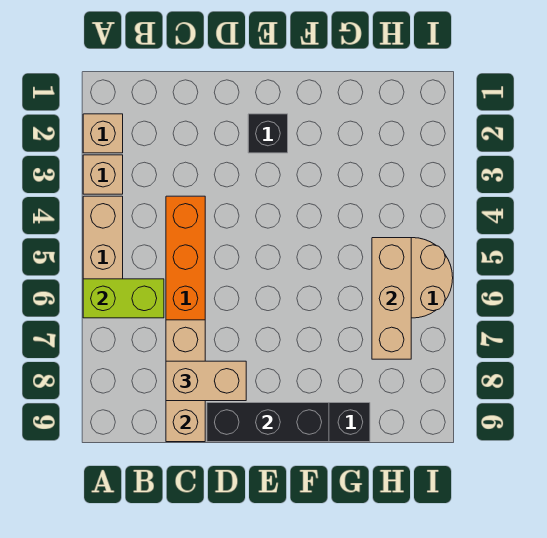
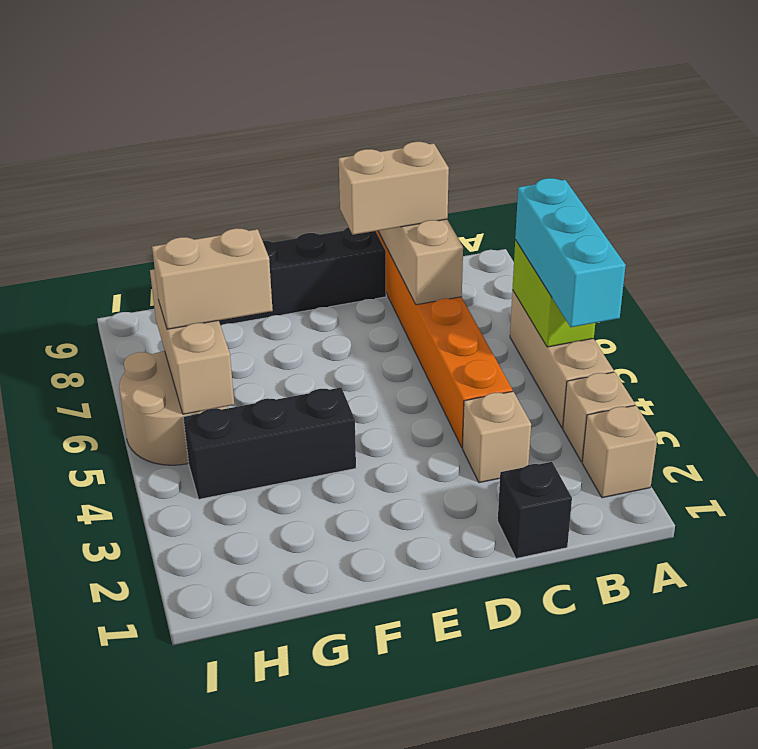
none -> cyan 1x3 brick [515,178,626,327]
lime 1x2 brick [83,279,164,318] -> lime 1x2 brick turned to [513,240,595,347]
none -> tan 1x1 brick [462,391,531,483]
black 1x3 brick [207,403,329,442] -> black 1x3 brick moved to [183,388,356,499]
black 1x1 brick [248,114,288,153] -> black 1x1 brick moved to [498,462,572,558]
none -> tan 1x2 brick [152,228,273,329]

